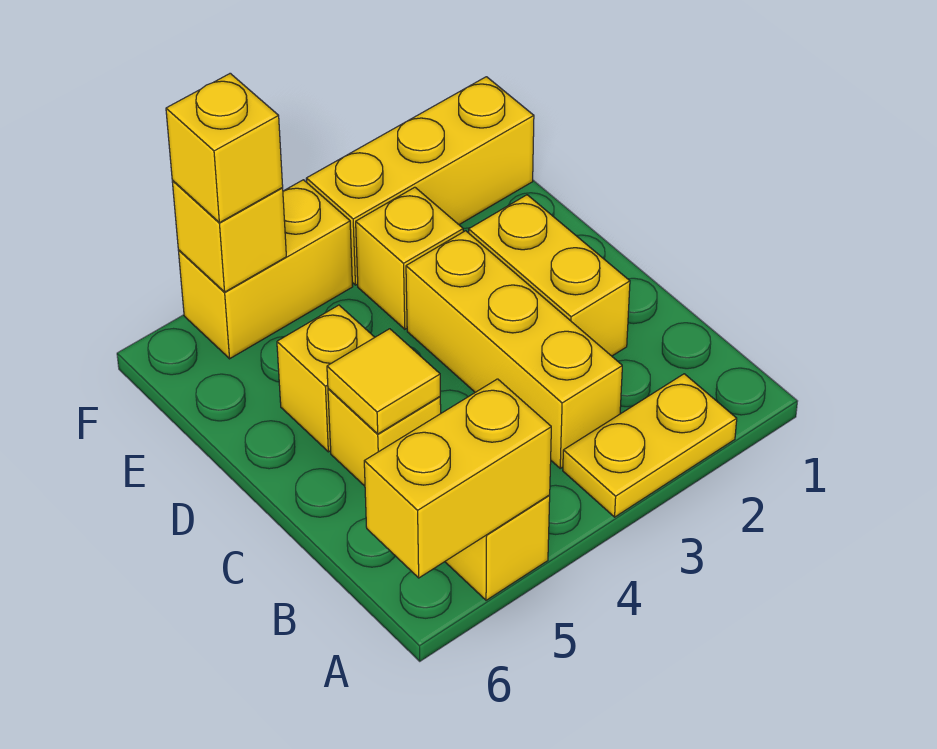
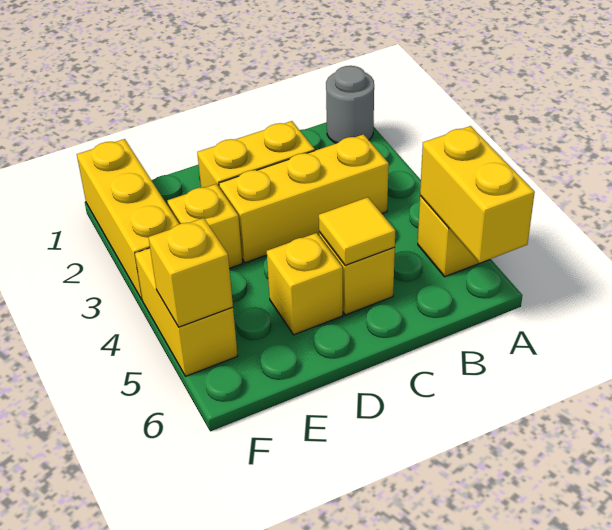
none -> grey 1x1 round brick [326,66,374,143]
yellow 1x2 plate [563,374,737,517] -> none
yellow 1x1 brick [166,73,283,223] -> none

